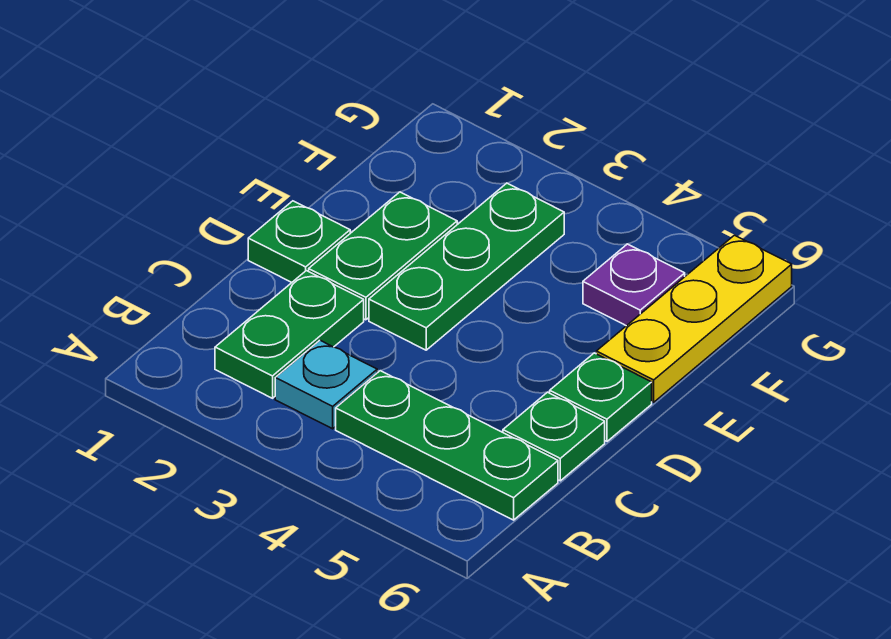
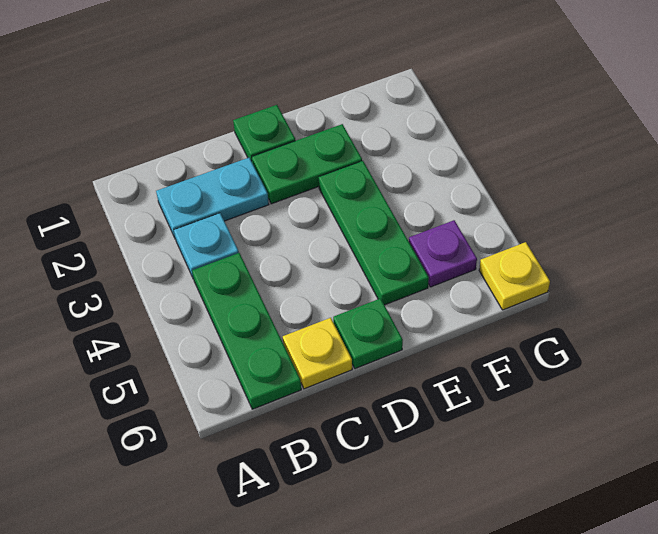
green 1x2 plate [215,271,364,398] -> cyan 1x2 plate [156,158,269,237]
green 1x1 plate [503,392,605,481] -> yellow 1x1 plate [283,318,352,389]
green 1x3 plate [369,183,564,350] -> green 1x3 plate turned to [319,161,429,305]
yellow 1x3 plate [596,235,792,402] -> yellow 1x1 plate [479,242,550,310]

